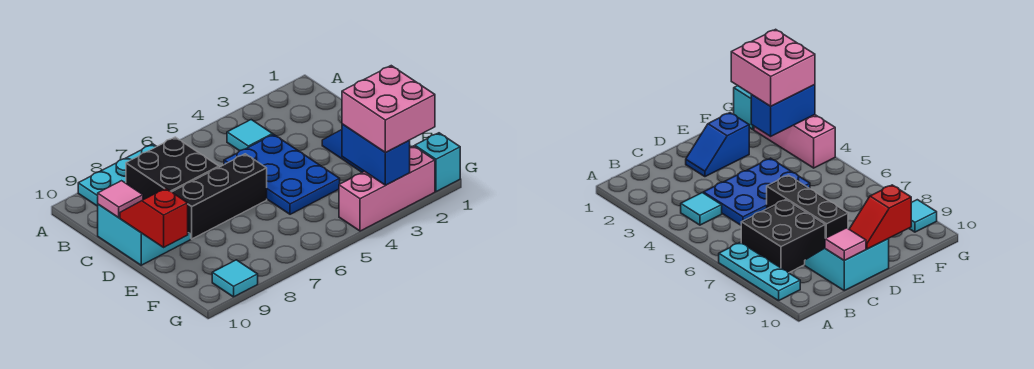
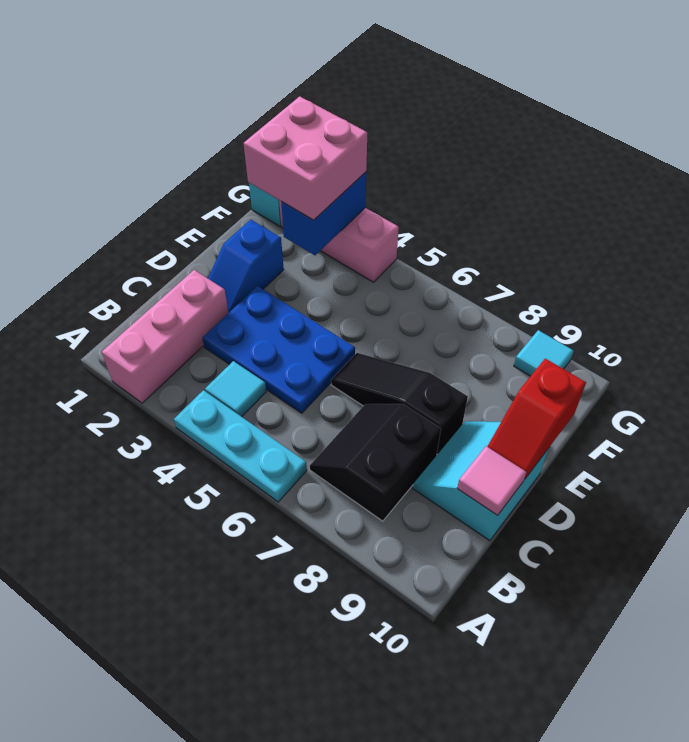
none -> pink 1x3 brick [102,270,228,403]
cyan 1x3 plate [78,144,156,206] -> cyan 1x3 plate moved to [174,390,307,502]
black 2x2 brick [126,137,219,200] -> black 2x2 slope [310,404,441,521]
blue 2x3 plate [224,134,340,214] -> blue 2x3 plate turned to [202,286,355,413]
black 1x3 brick [173,154,267,239] -> black 1x3 slope [331,353,468,455]

